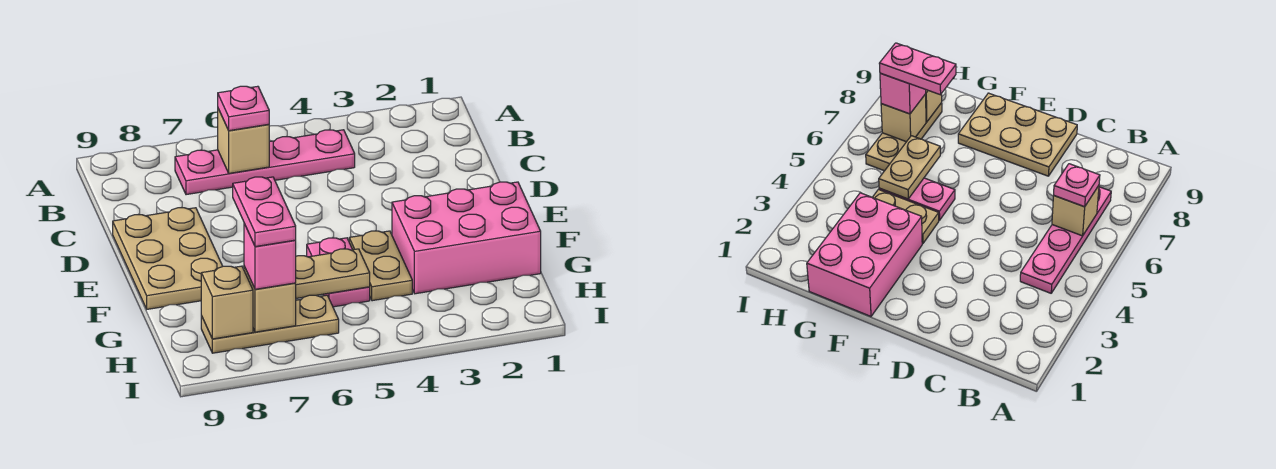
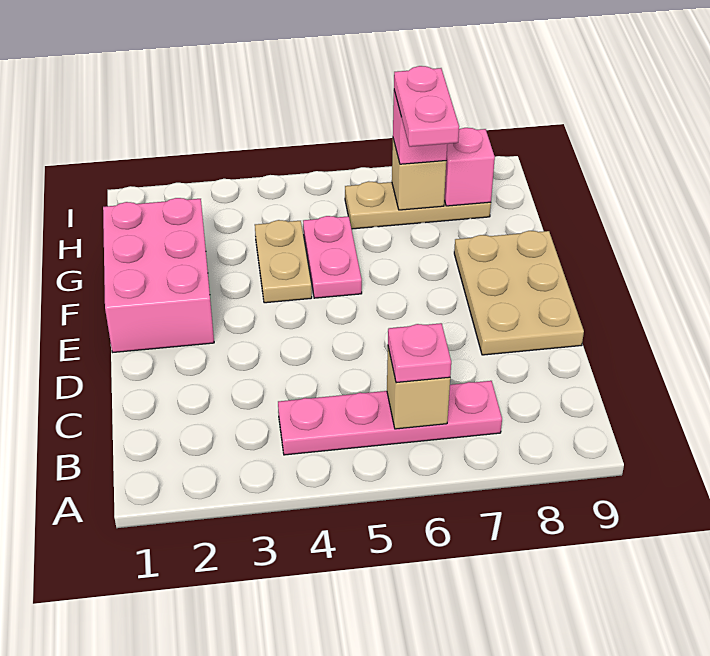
pink 2x3 brick [392,182,541,294] -> pink 2x3 brick turned to [103,198,214,352]
tan 1x2 plate [296,249,370,298] -> none
tan 1x1 brick [201,266,253,339] -> pink 1x1 brick [444,128,495,206]

